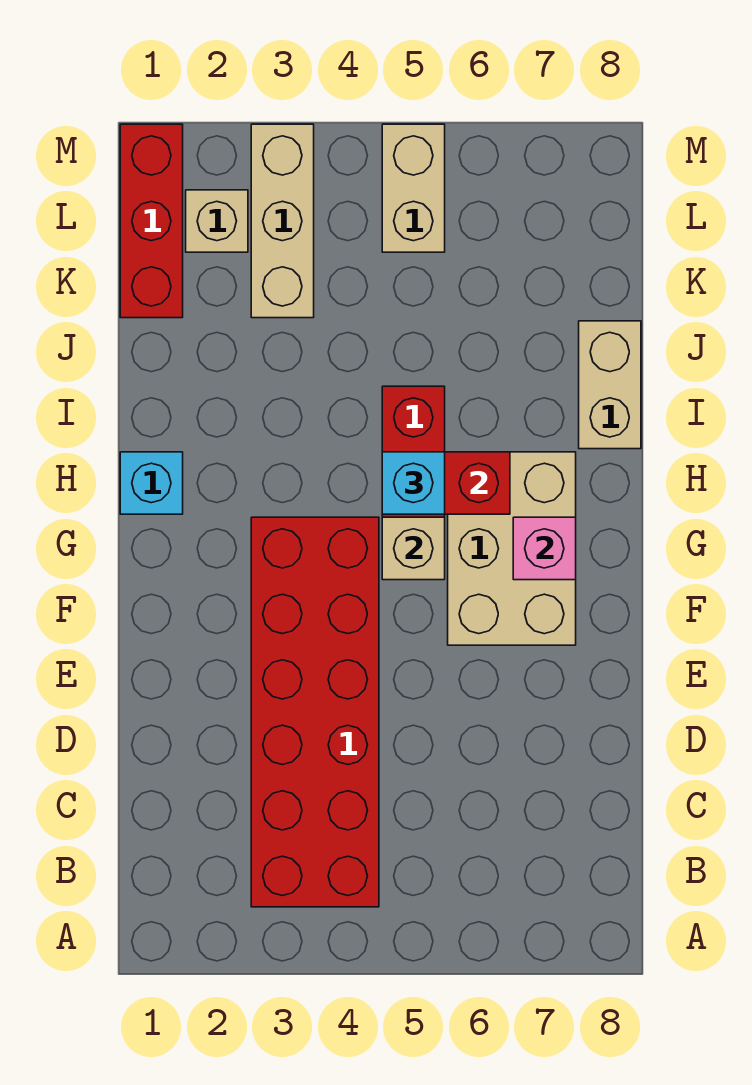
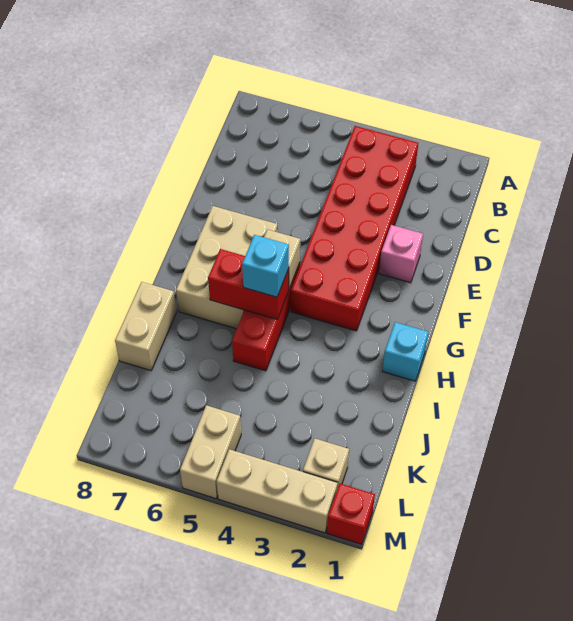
pink 1x1 brick [513,517,576,580] -> pink 1x1 brick moved to [379,225,423,283]
red 1x3 brick [120,124,183,318] -> red 1x1 brick [327,484,375,544]
tan 1x3 brick [251,124,314,318] -> tan 1x3 brick turned to [217,449,338,533]

